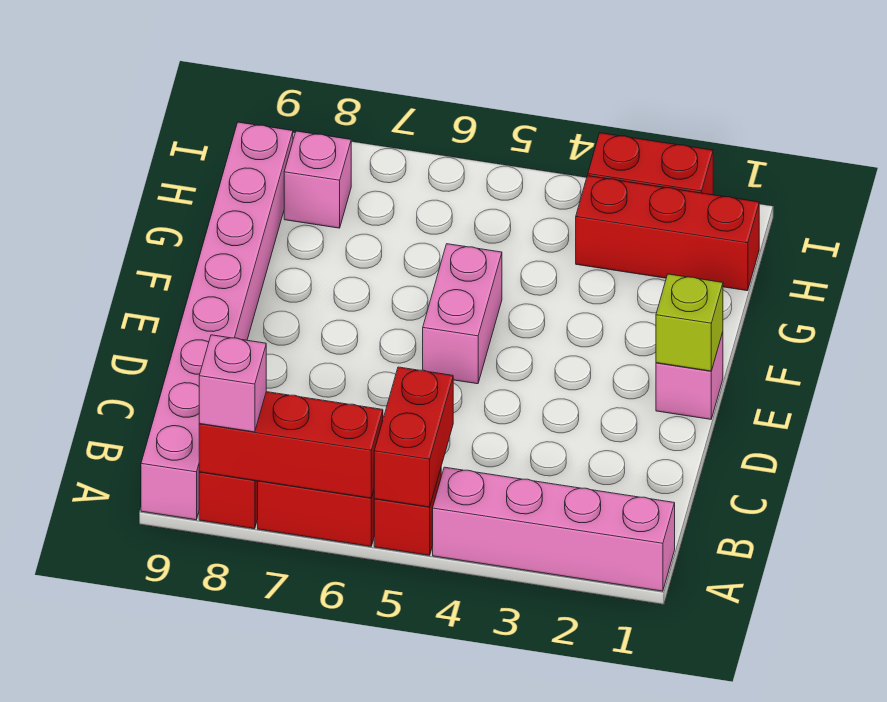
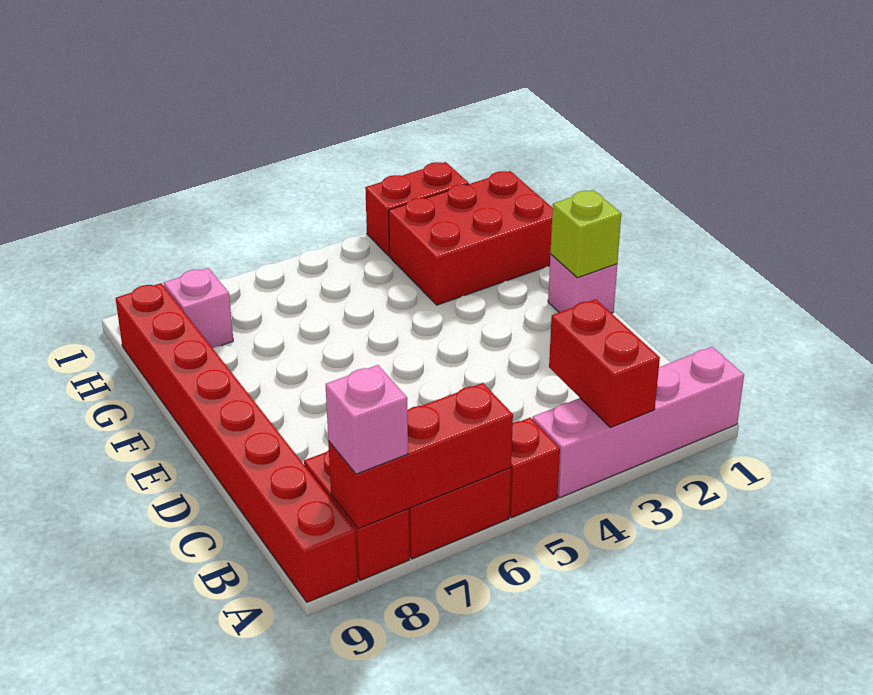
red 1x2 brick [374,367,453,507] -> red 1x2 brick moved to [549,299,660,428]
pink 1x8 brick [141,122,293,520] -> red 1x8 brick [116,283,358,602]
pink 1x2 brick [423,244,502,384] -> none
red 1x3 brick [576,176,759,291] -> red 2x3 brick [389,171,553,305]

